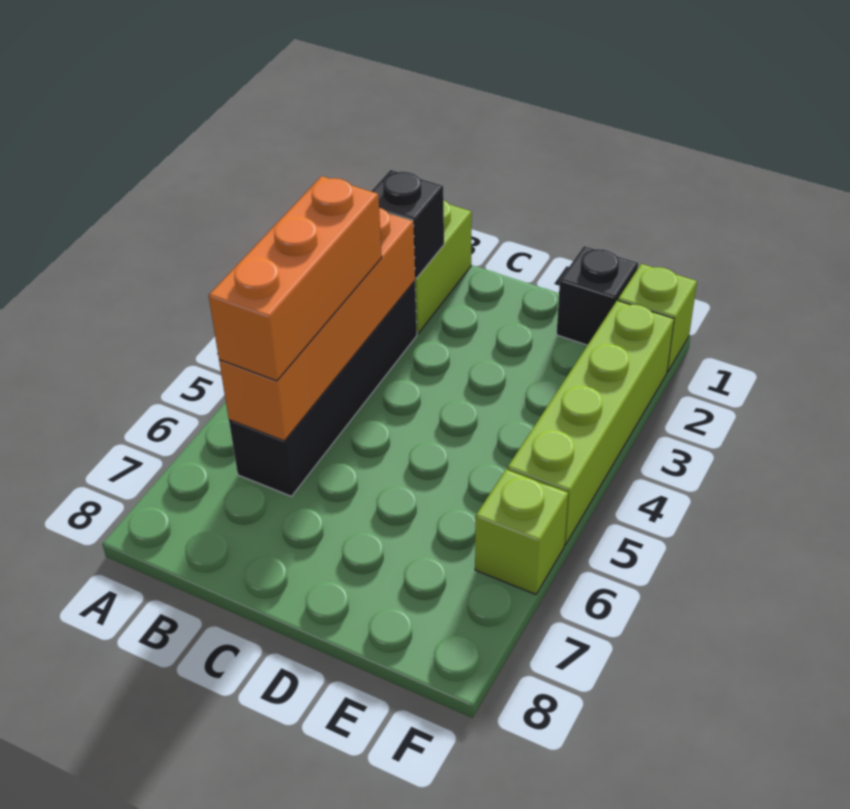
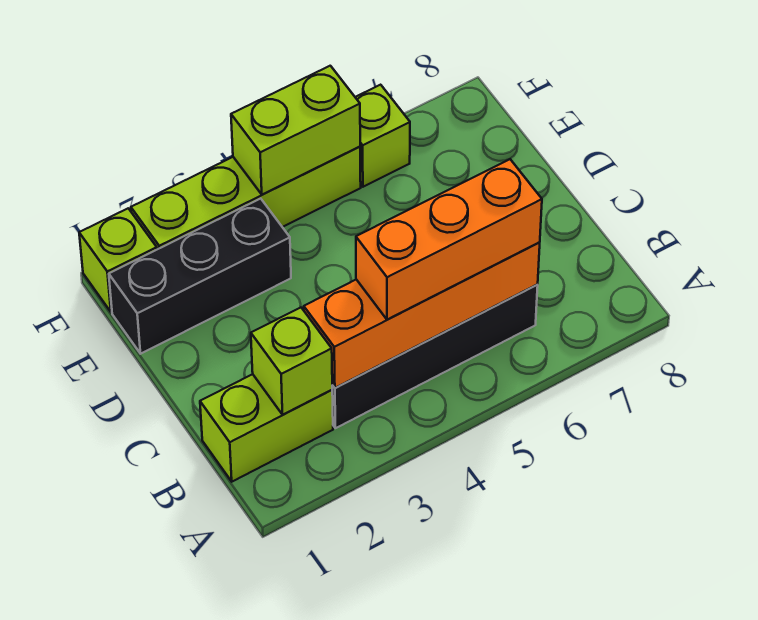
black 1x1 brick [371,170,444,278] -> lime 1x1 brick [251,307,332,415]
black 1x1 brick [557,246,638,345] -> black 1x3 brick [109,199,291,354]
none -> lime 1x2 brick [231,66,360,194]

